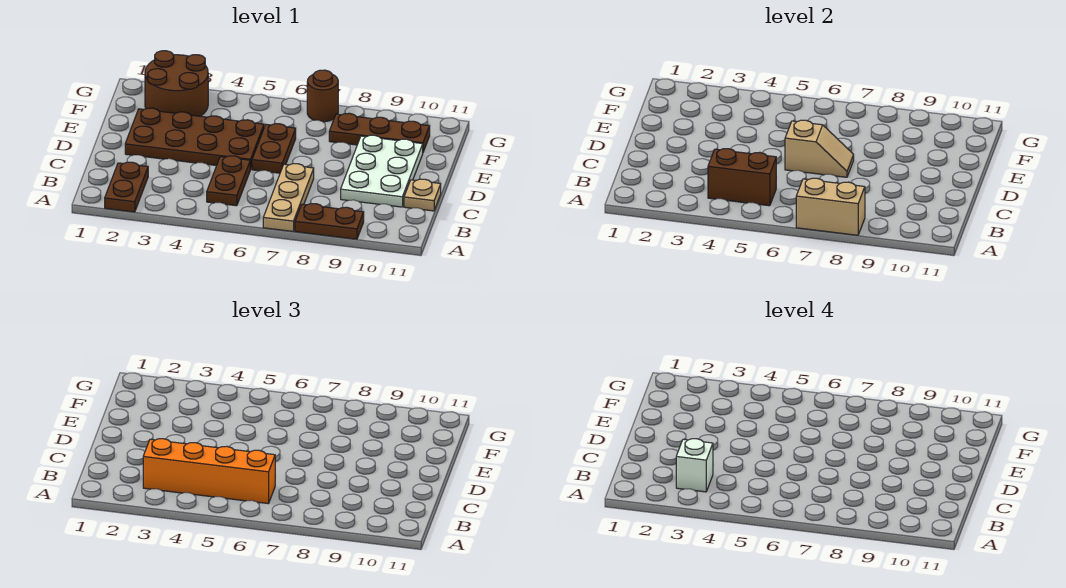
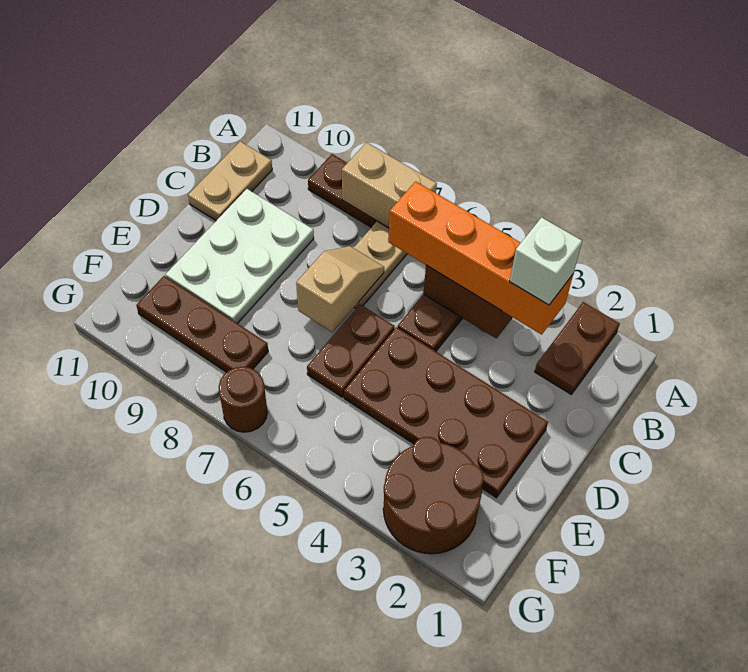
tan 1x1 plate [404,179,441,211] -> tan 1x2 plate [188,141,272,220]
tan 1x2 slope [785,120,854,177] -> tan 1x2 slope turned to [296,246,384,332]

